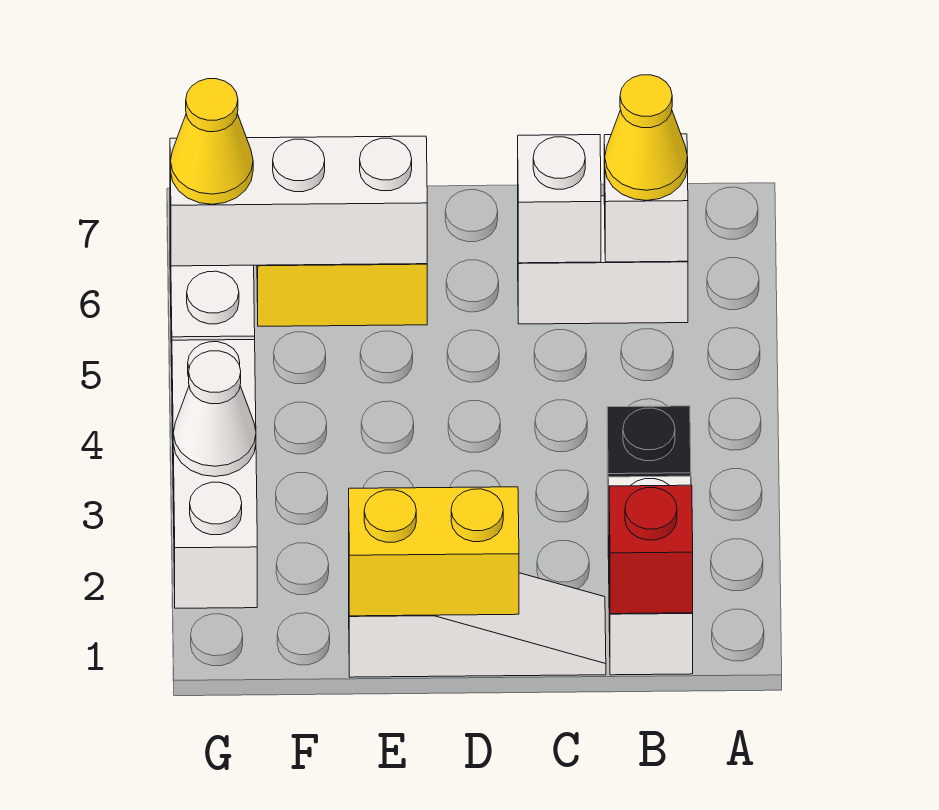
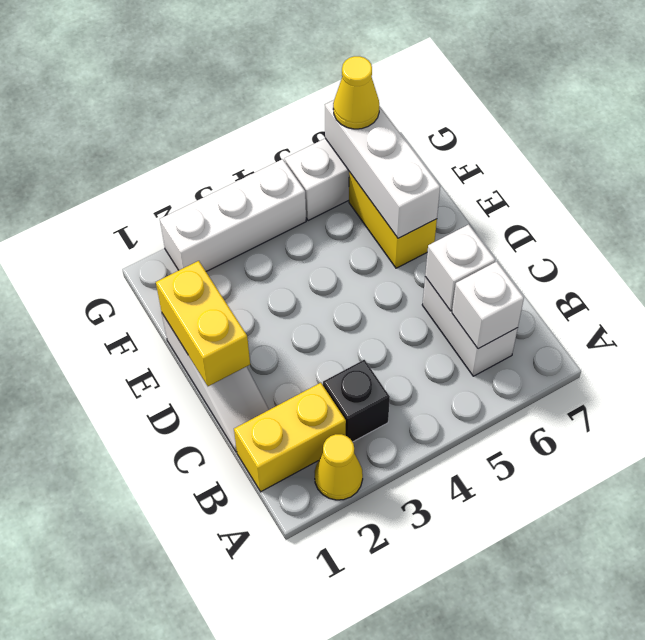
white 1x2 brick [608,476,693,675] -> yellow 1x2 brick [234,383,346,492]
red 1x1 brick [609,485,693,614] -> none
yellow 1x1 cone [605,75,688,201] -> yellow 1x1 cone moved to [315,434,363,500]
white 1x1 cone [173,351,256,477] -> none

